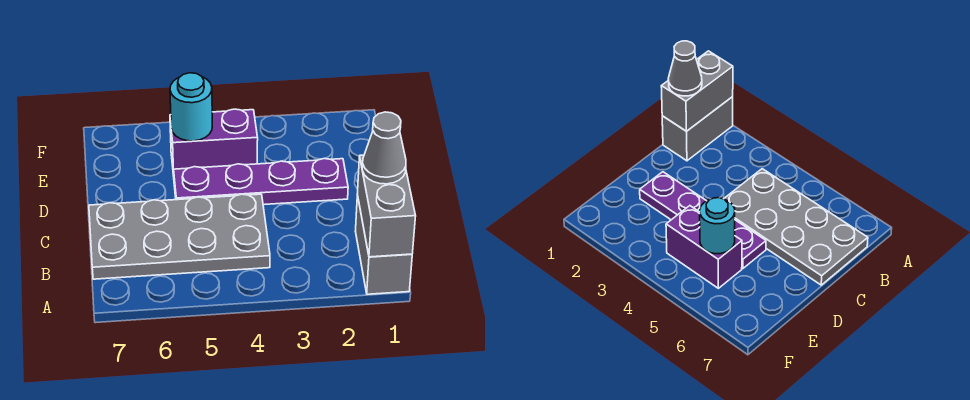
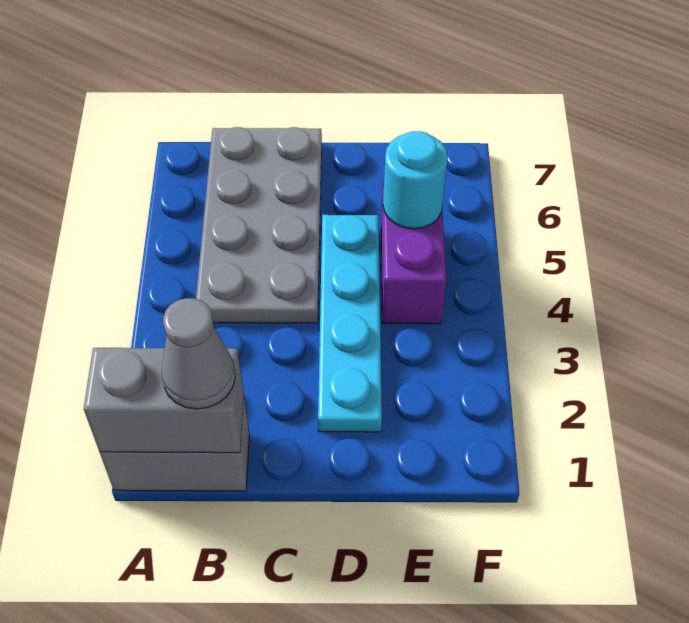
purple 1x4 plate [174,159,348,205] -> cyan 1x4 plate [318,215,382,432]

